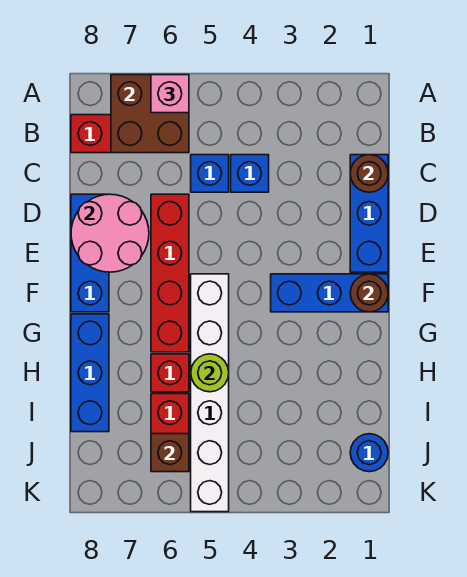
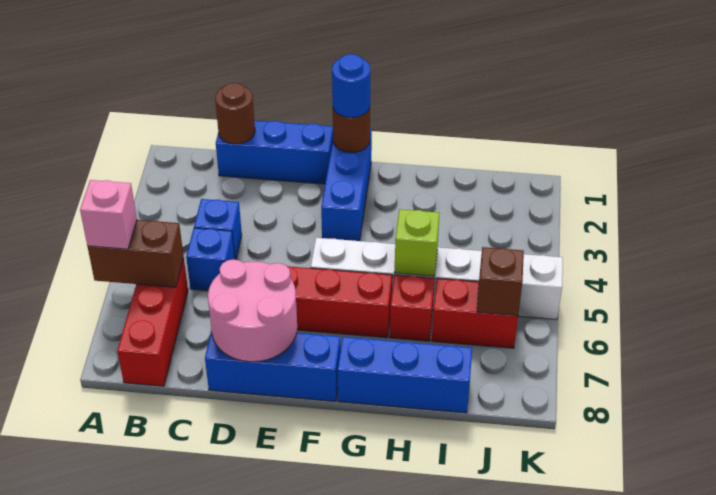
brown 2x2 brick [111,75,189,153] -> brown 1x2 brick [88,220,184,287]
lime 1x1 round brick [191,354,229,392] -> lime 1x1 brick [394,209,439,276]
blue 1x1 round brick [350,434,388,472] -> blue 1x1 round brick moved to [332,54,370,118]

